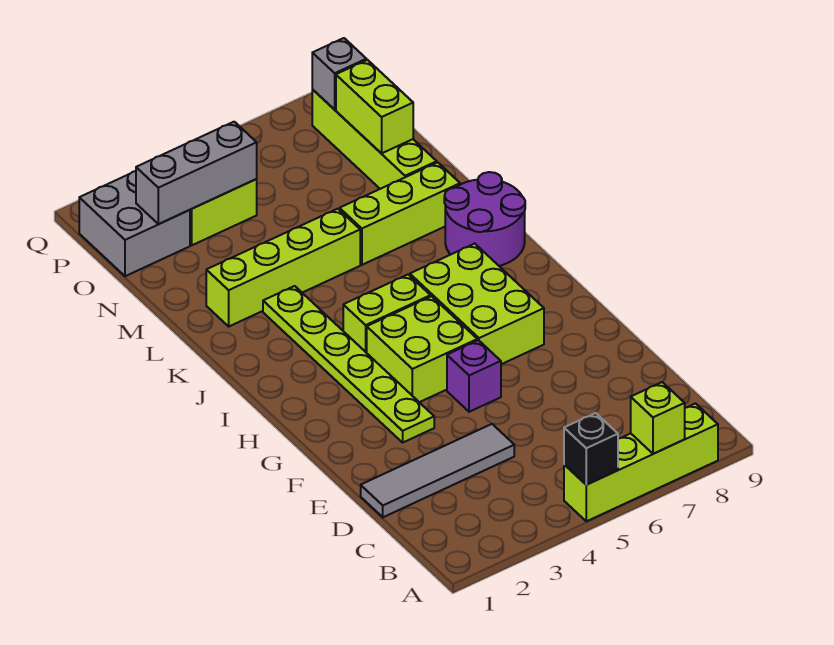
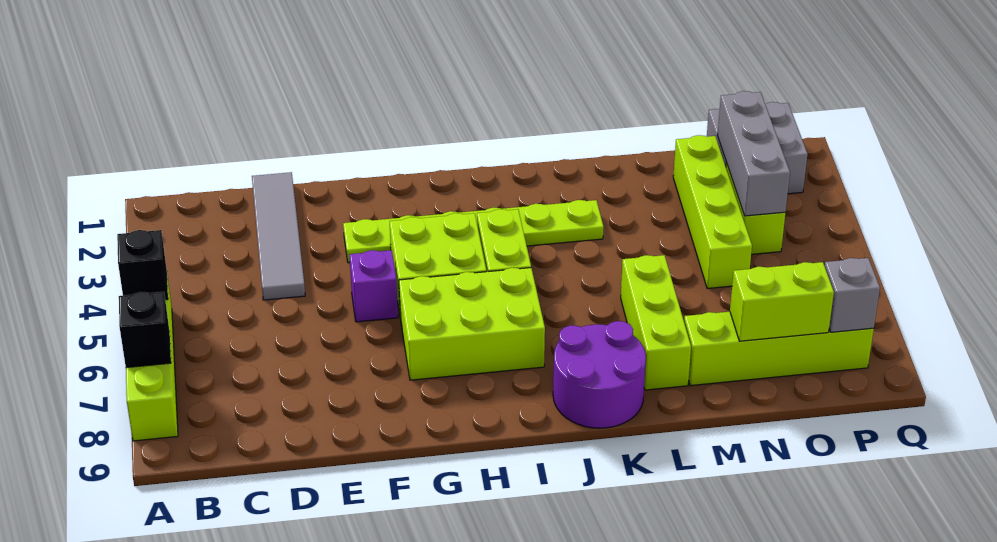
lime 1x1 brick [631,382,685,454] -> black 1x1 brick [119,292,171,368]
lime 1x4 brick [206,209,360,326] -> lime 1x4 brick moved to [673,135,752,289]

